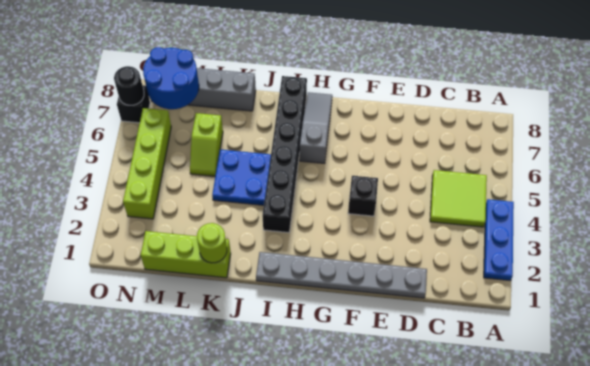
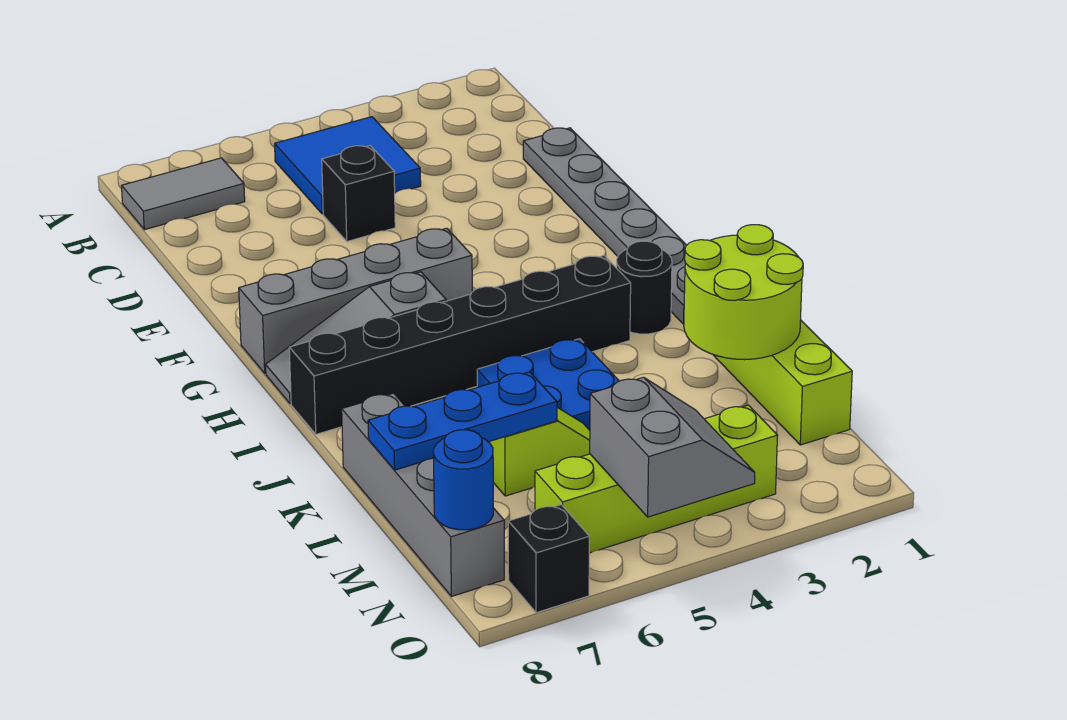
blue 1x3 plate [484,199,514,281] -> blue 1x3 plate moved to [368,372,557,470]
lime 2x2 tile [430,170,487,227] -> blue 2x2 tile [275,117,421,214]
none -> grey 1x2 tile [122,158,245,230]
black 1x1 brick [348,176,378,216] -> black 1x1 brick moved to [322,146,395,241]
none -> grey 1x4 brick [239,228,472,373]
lime 1x1 round brick [197,223,227,263] -> lime 2x2 round brick [684,225,803,360]
blue 2x2 round brick [143,47,199,109] -> blue 1x1 round brick [434,430,493,530]
none -> grey 2x2 slope [590,377,755,517]
black 1x1 round brick [114,66,144,105] -> black 1x1 round brick moved to [617,241,672,334]

